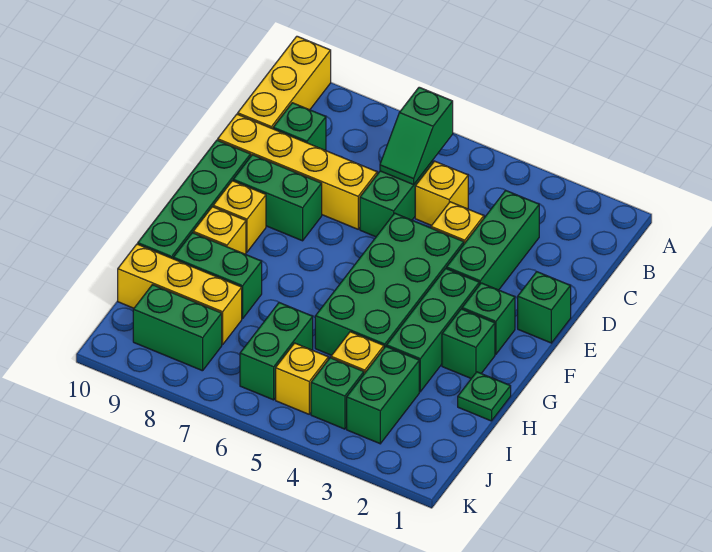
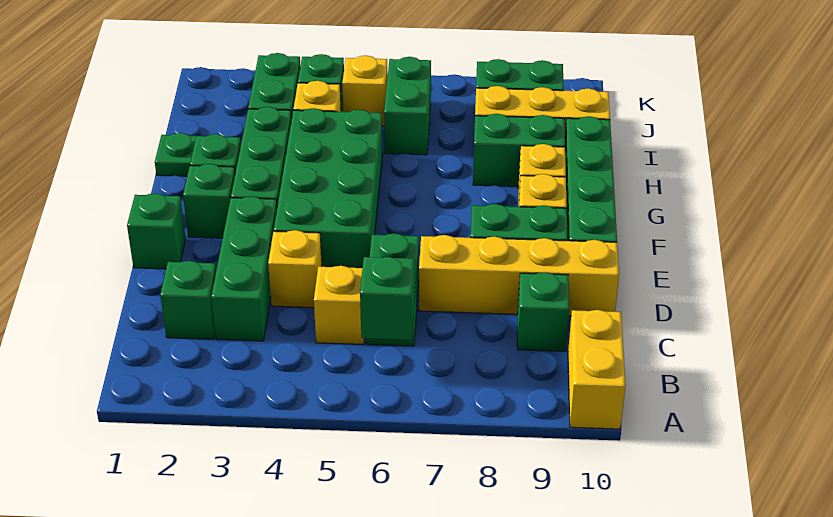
yellow 1x3 brick [238,36,331,129] -> yellow 1x2 brick [568,310,625,429]
none -> green 1x1 brick [160,261,216,339]

